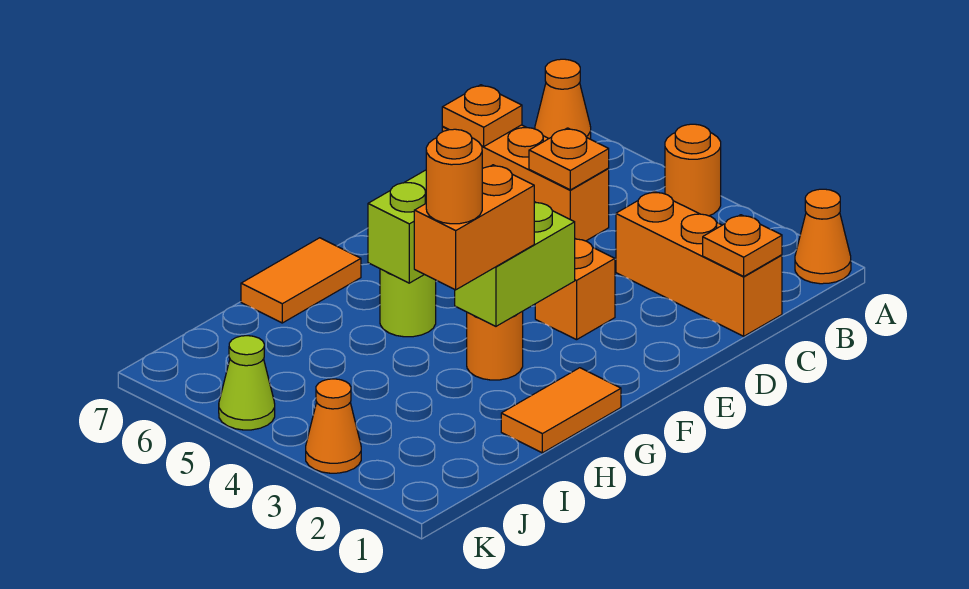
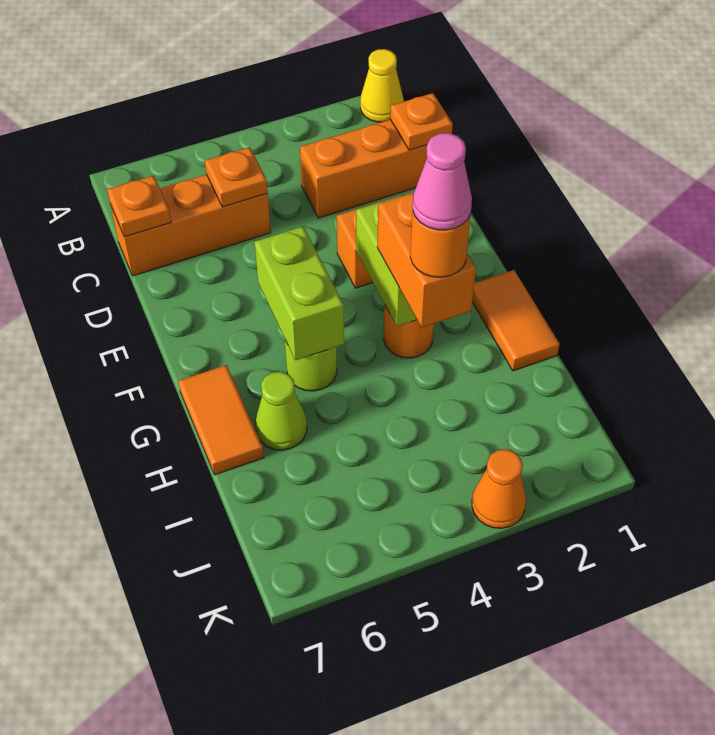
orange 1x1 cone [795,189,851,284] -> yellow 1x1 cone [360,49,404,122]
orange 1x1 round brick [665,124,721,216] -> none
orange 1x1 cone [535,59,591,139] -> none
none -> pink 1x1 cone [413,133,472,230]
lime 1x1 cone [219,336,275,430] -> lime 1x1 cone moved to [255,372,307,450]

